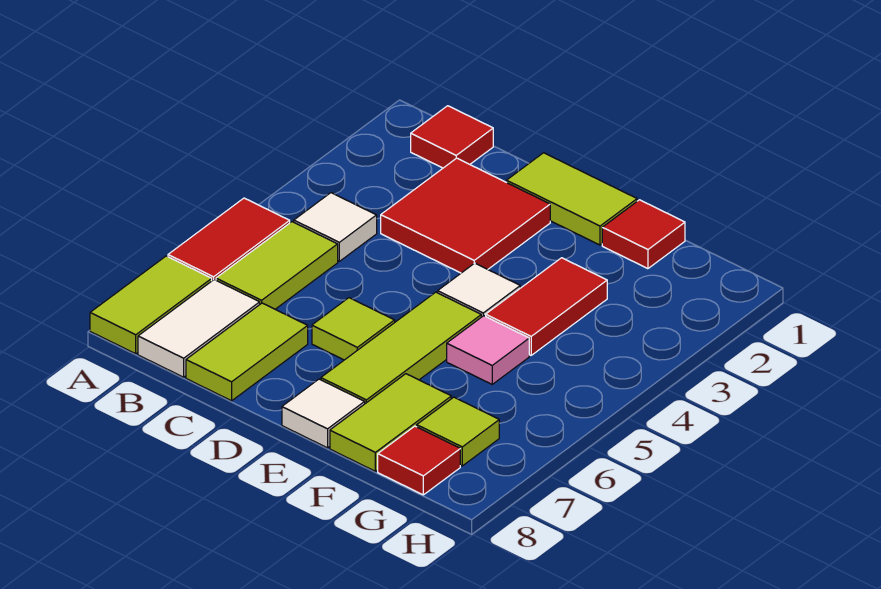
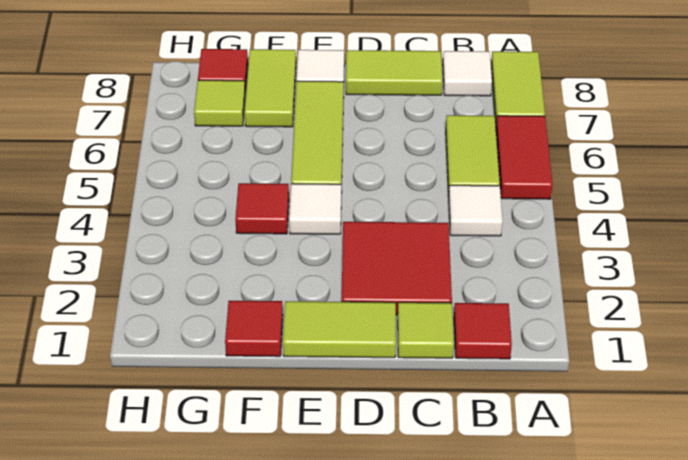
white 1x2 tile [138,280,260,377] -> white 1x1 tile [443,51,492,96]
lime 1x2 tile [186,303,308,401] -> lime 1x2 tile turned to [346,50,443,95]
lime 1x1 tile [312,298,395,360] -> lime 1x1 tile moved to [398,302,454,358]
red 1x2 tile [486,258,607,355] -> red 1x1 tile [235,183,289,234]
pink 1x1 tile [447,316,529,384] -> none

